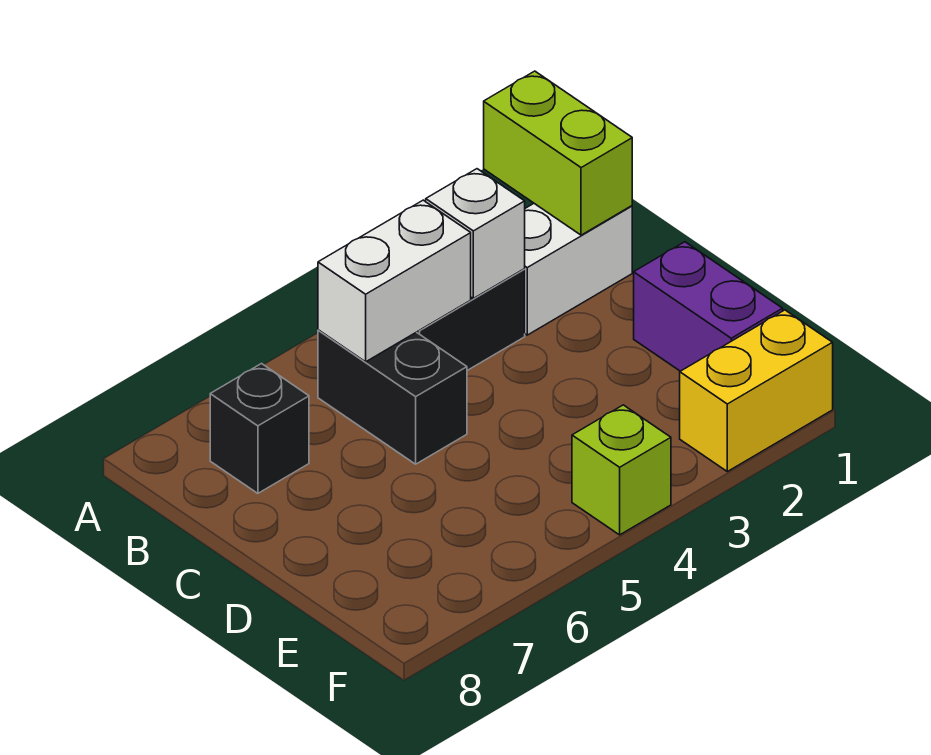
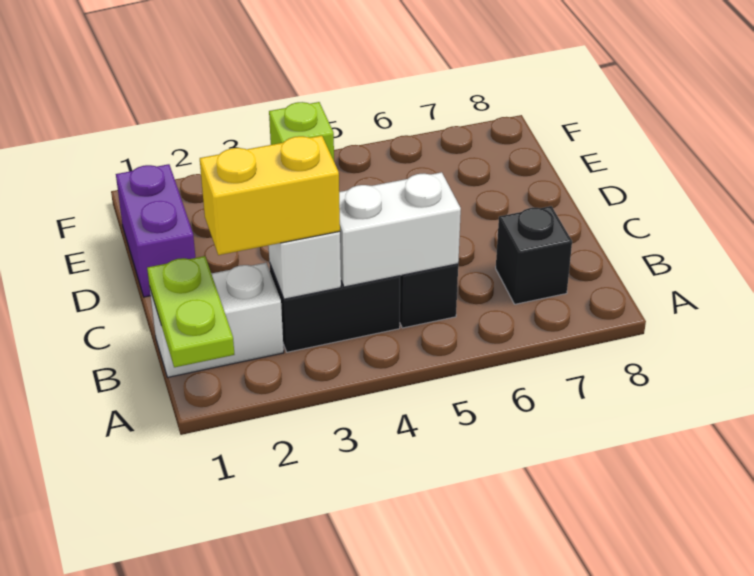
lime 1x2 brick [484,71,632,235] -> lime 1x2 plate [147,256,234,367]
yellow 1x2 brick [680,310,833,472] -> yellow 1x2 brick moved to [200,136,340,255]

